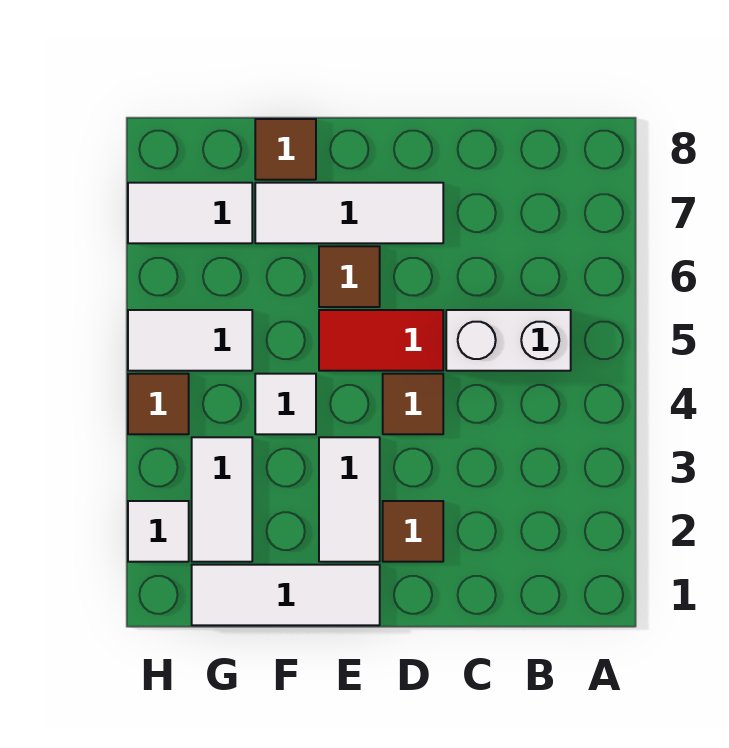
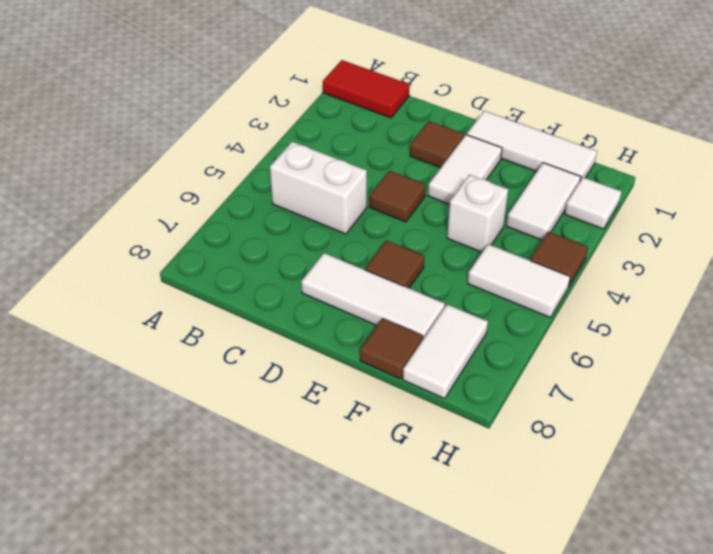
red 1x2 tile [319,310,443,371] -> red 1x2 tile moved to [323,60,410,118]
white 1x1 tile [255,374,316,434] -> white 1x1 brick [447,175,508,252]
white 1x2 tile [128,183,252,243] -> white 1x2 tile turned to [403,304,488,399]

